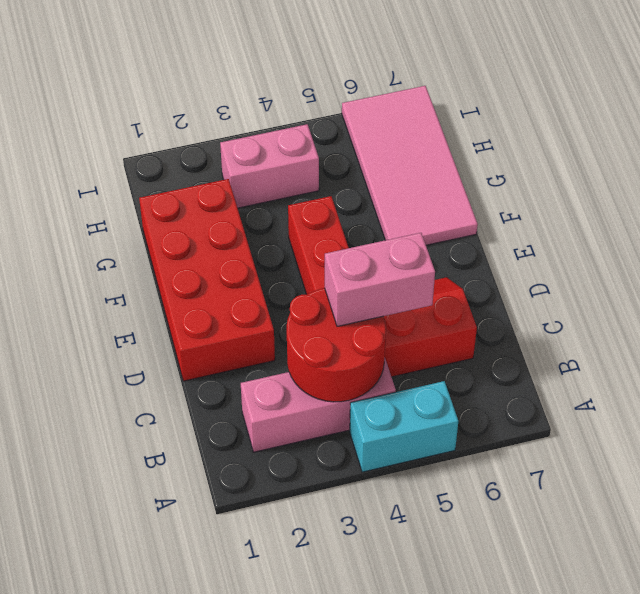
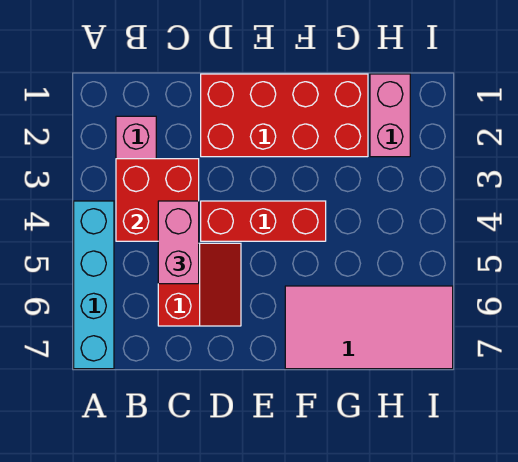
cyan 1x2 brick [350,381,458,472] -> cyan 1x4 brick [74,201,114,369]
red 2x2 round brick [287,288,386,402] -> red 2x2 brick [116,159,199,241]
pink 1x2 brick [220,124,319,208] -> pink 1x2 brick moved to [370,74,410,157]

